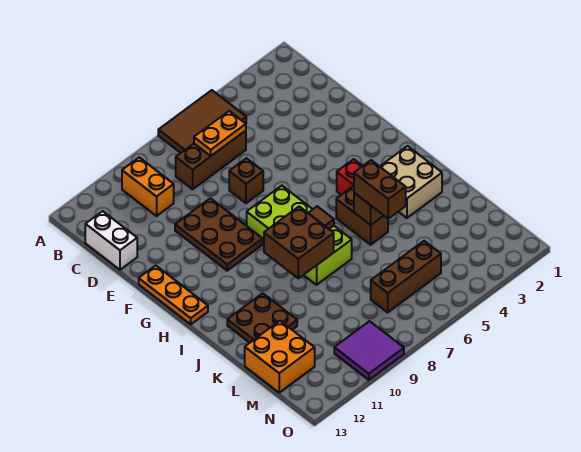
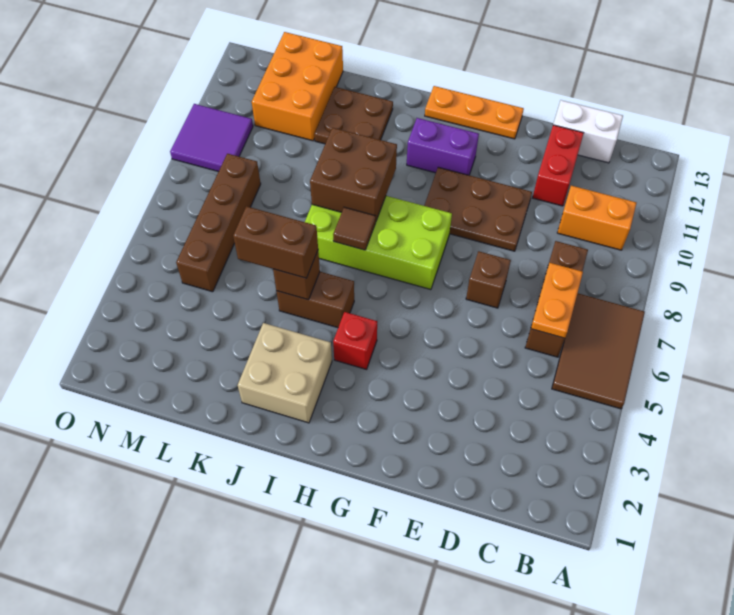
none -> red 1x2 brick [533,125,584,206]
none -> purple 1x2 brick [407,118,479,175]
orange 2x2 brick [245,321,315,393] -> orange 2x3 brick [252,32,343,141]
brown 1x3 brick [371,241,441,312] -> brown 1x4 brick [176,154,261,292]

